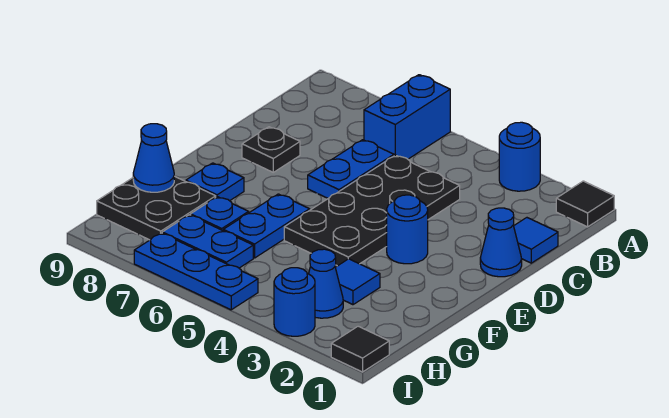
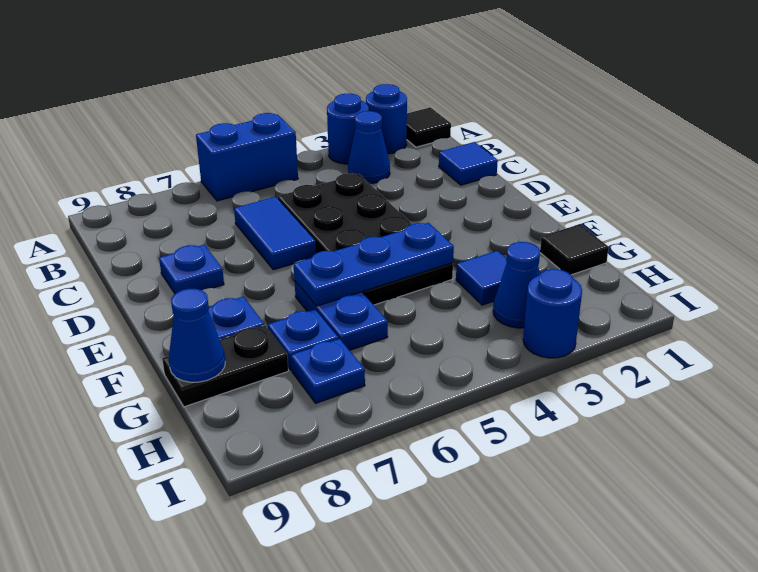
blue 1x2 brick [364,75,450,159] -> blue 1x2 brick turned to [196,113,298,201]
blue 1x2 plate [308,140,394,198] -> blue 1x2 tile [234,197,316,270]
blue 1x1 cone [480,208,522,277] -> blue 1x1 cone moved to [348,111,390,183]
black 1x1 plate [242,127,300,172] -> blue 1x1 plate [159,245,224,294]
blue 1x1 round brick [387,195,428,264] -> blue 1x1 round brick moved to [366,84,407,154]
black 2x2 plate [97,176,216,240] -> black 1x2 plate [162,325,288,407]
blue 1x2 plate [162,215,253,268] -> blue 1x1 plate [291,339,365,403]
black 1x1 tile [331,326,389,372] -> black 1x1 tile moved to [540,224,609,275]
blue 1x3 plate [134,233,258,310] -> blue 1x3 plate moved to [294,223,454,306]

